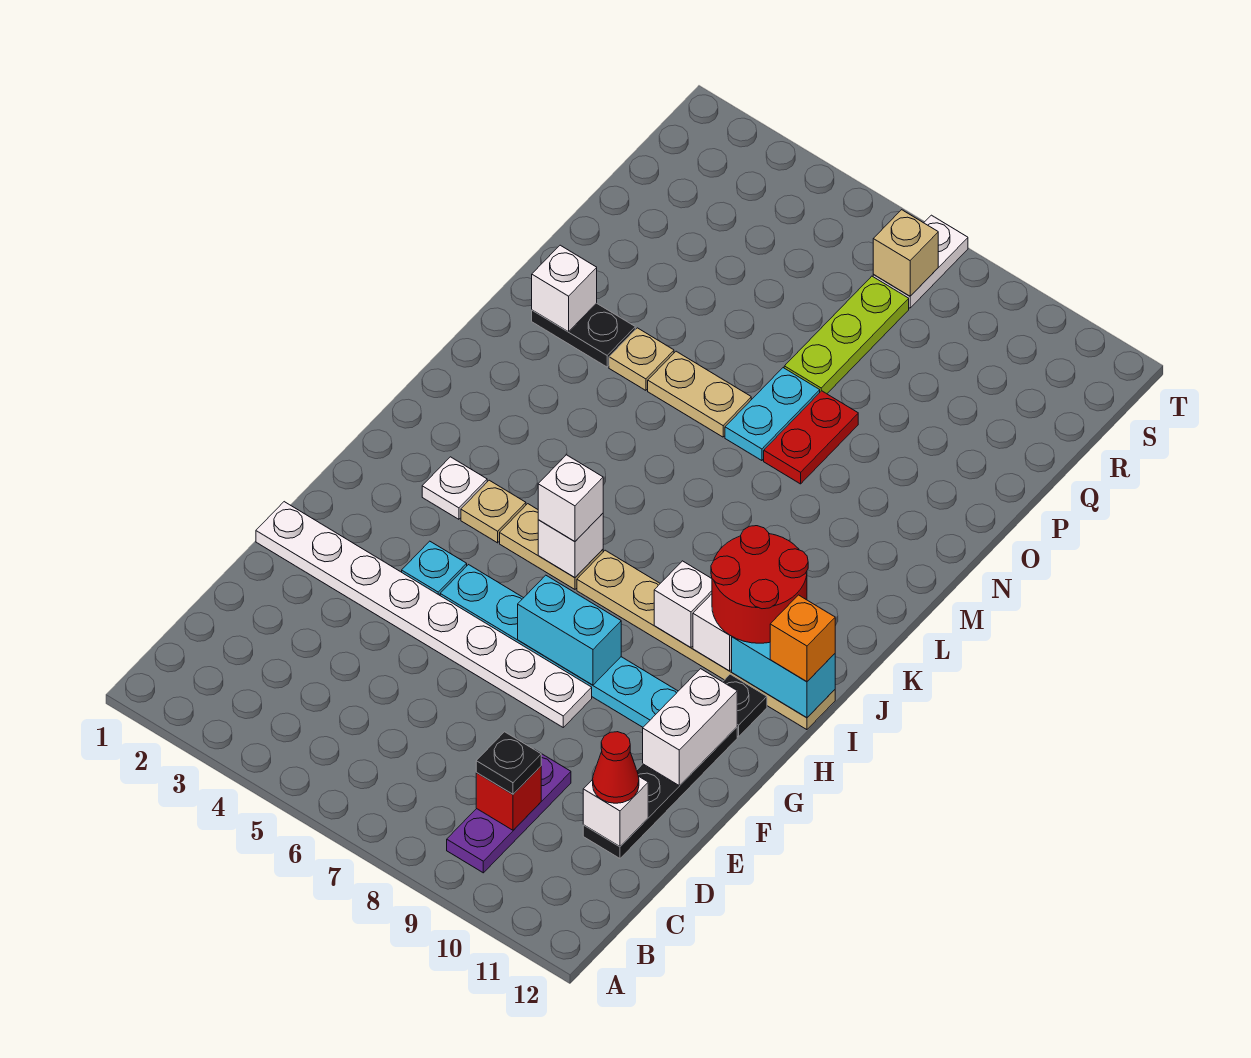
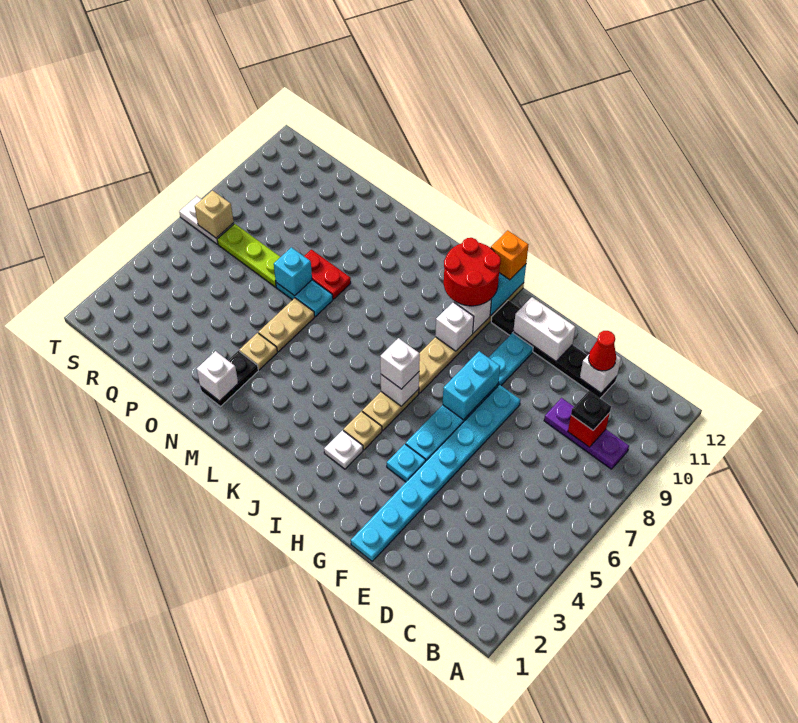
white 1x8 plate [256,502,592,727] -> cyan 1x8 plate [351,385,520,561]
none -> cyan 1x1 brick [274,247,312,296]

